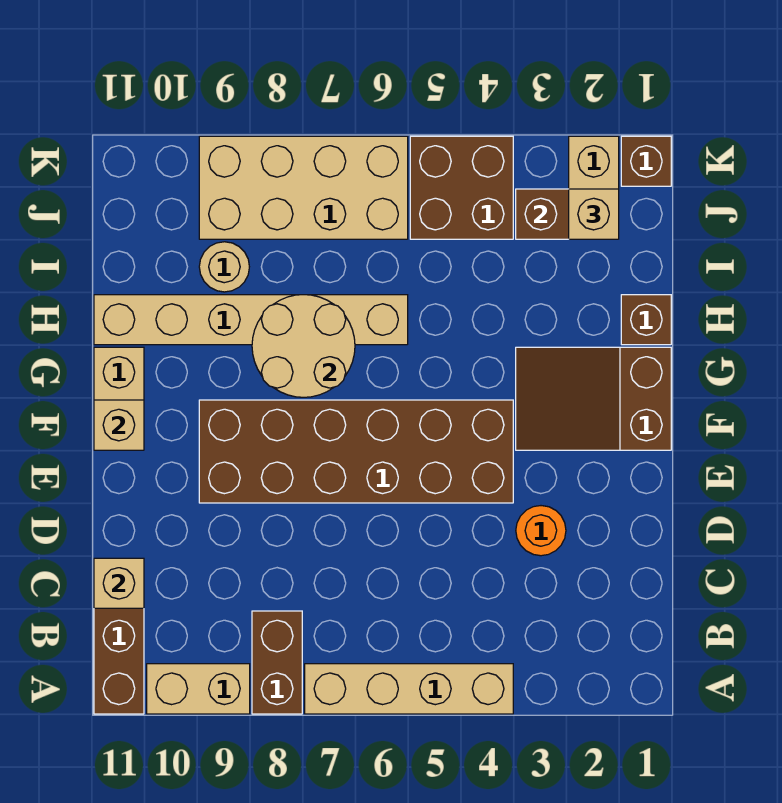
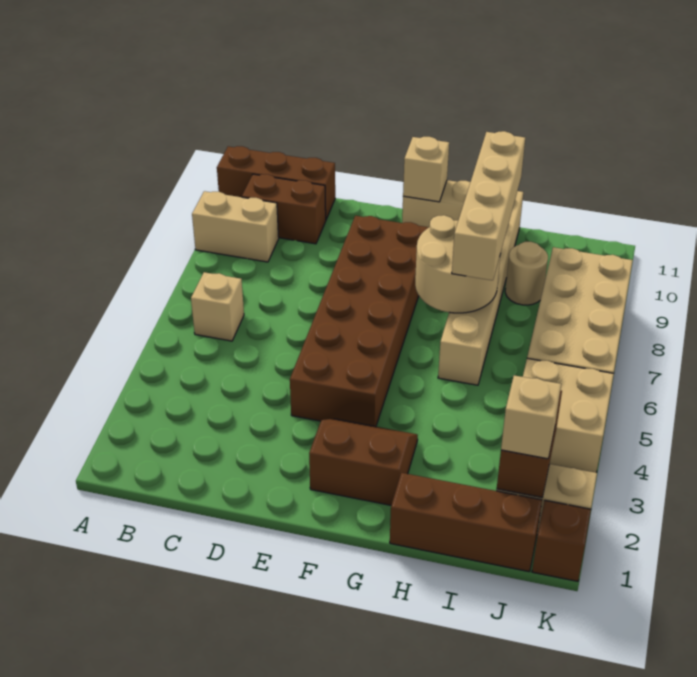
tan 1x4 brick [305,664,513,714] -> tan 1x4 brick moved to [452,131,525,280]
brown 1x2 brick [252,611,302,714] -> brown 1x2 brick moved to [242,174,326,244]
tan 1x2 brick [147,664,250,714] -> tan 1x2 brick turned to [192,191,279,262]
tan 1x1 brick [94,558,144,608] -> tan 1x1 brick moved to [191,272,244,341]
orange 1x1 round brick [516,506,566,556] -> none
brown 2x3 slope [516,347,671,450] -> brown 2x2 slope [309,419,418,505]
brown 1x1 brick [621,295,671,345] -> brown 1x3 brick [390,473,542,571]
brown 2x2 brick [410,136,513,239] -> tan 2x2 brick [523,358,614,473]

